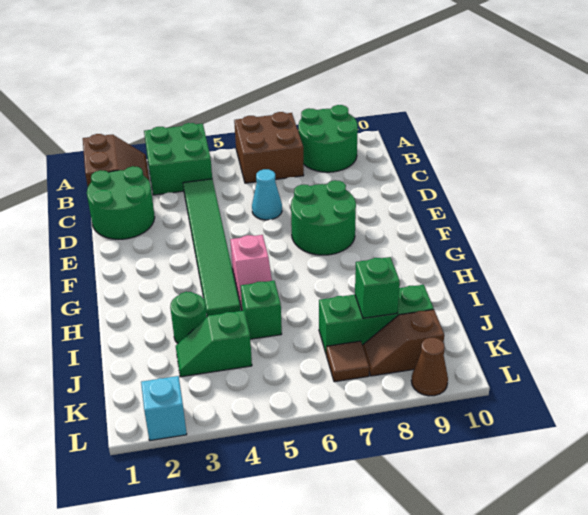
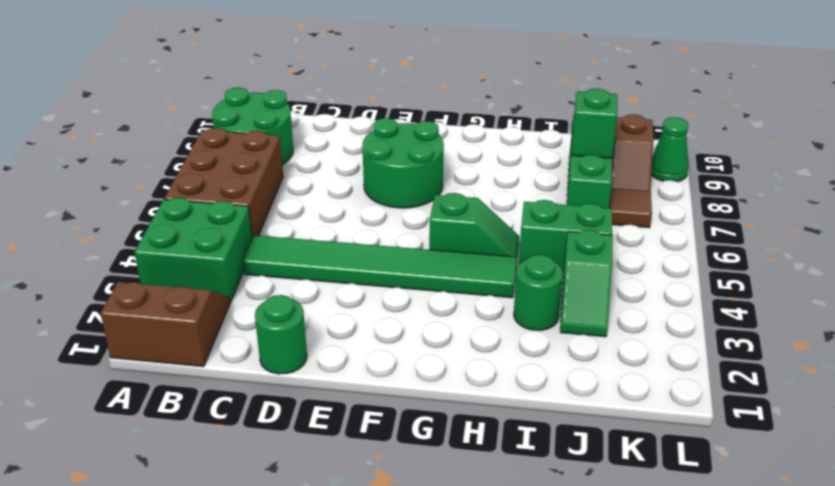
brown 2x2 brick [234,112,304,183] -> brown 2x3 brick [164,128,283,238]
green 2x2 round brick [87,166,155,239] -> green 1x1 round brick [255,295,307,374]
cyan 1x1 cone [252,169,282,220] -> none
pink 1x2 slope [230,235,272,310] -> green 1x2 slope [429,193,519,265]
green 1x1 brick [241,281,282,339] -> green 1x2 brick [519,200,612,272]
cyan 1x1 brick [141,376,187,441] -> none
brown 1x1 cone [411,338,448,396] -> green 1x1 cone [651,117,689,182]

